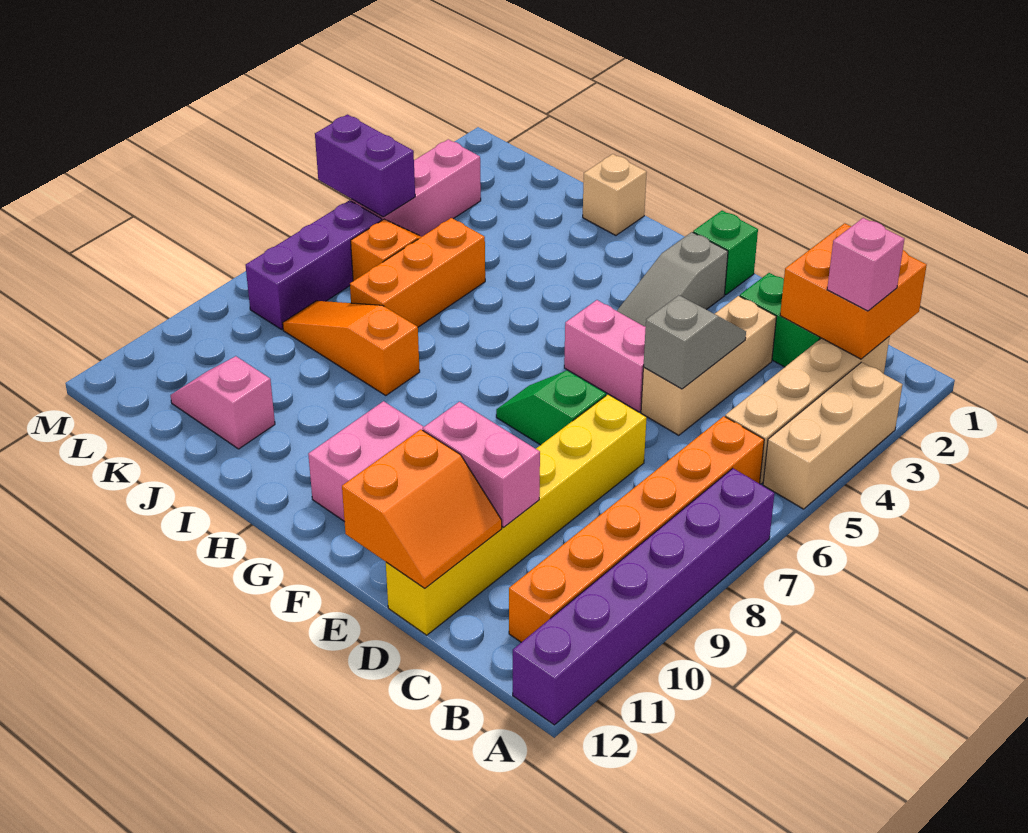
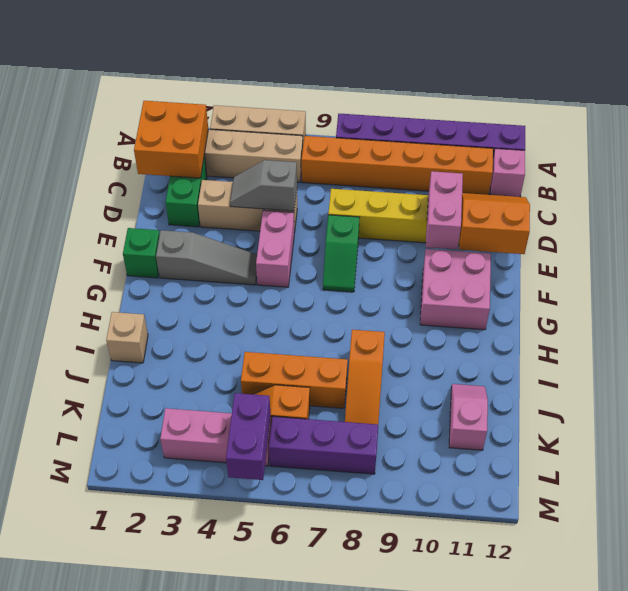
pink 1x1 brick [827,218,904,311] -> pink 1x1 brick moved to [490,149,525,197]
pink 1x2 slope [170,356,275,449] -> pink 1x2 slope turned to [449,384,488,450]

